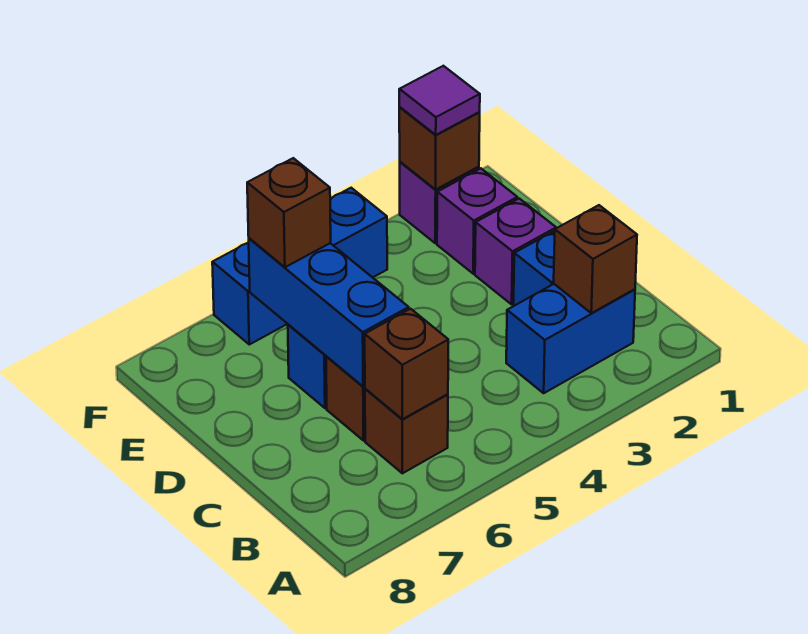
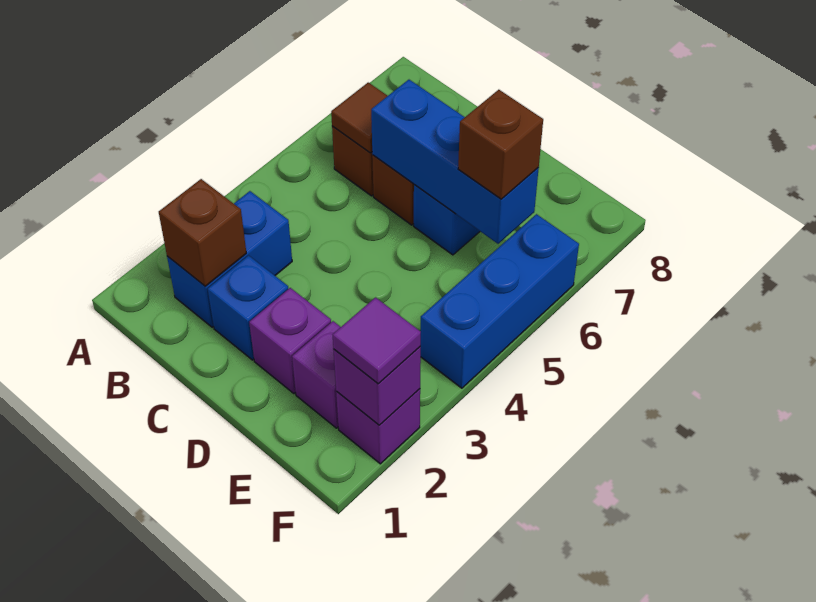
brown 1x1 brick [365,309,448,419] -> brown 1x1 tile [331,83,387,153]
brown 1x1 brick [399,107,480,189] -> purple 1x1 brick [333,347,421,425]

